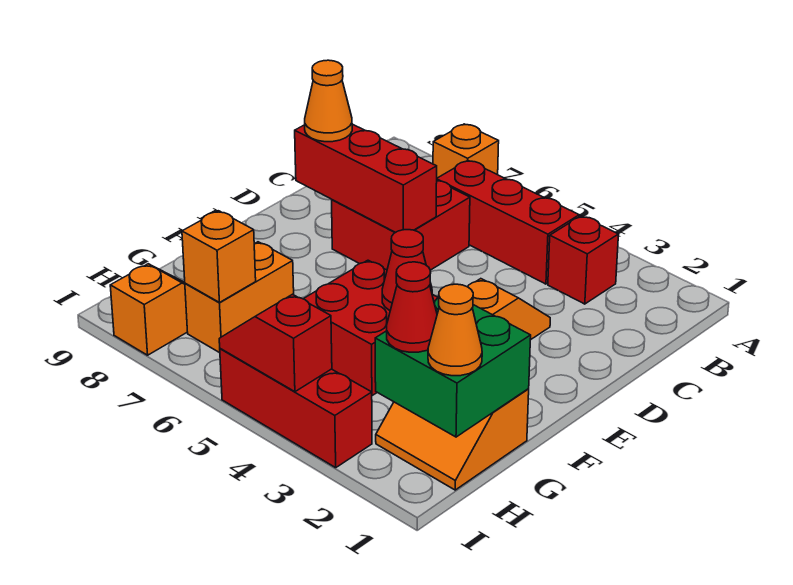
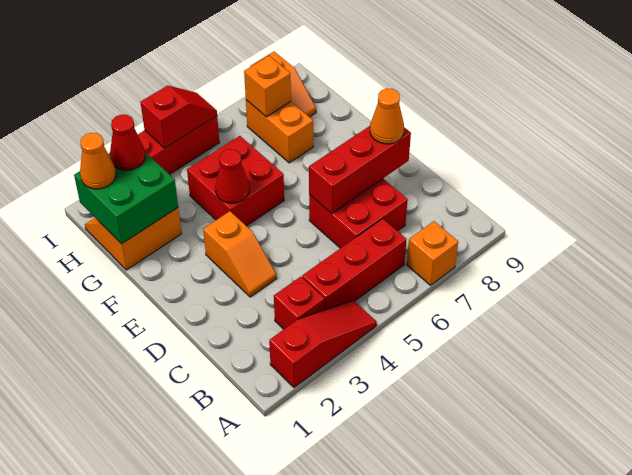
none -> red 1x3 slope [269,300,377,387]

